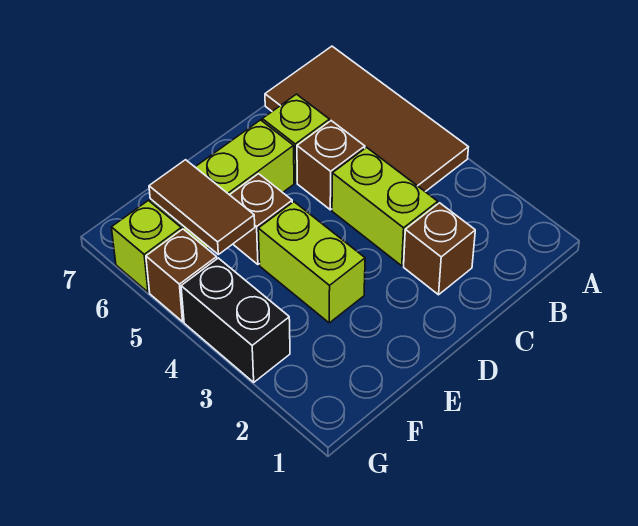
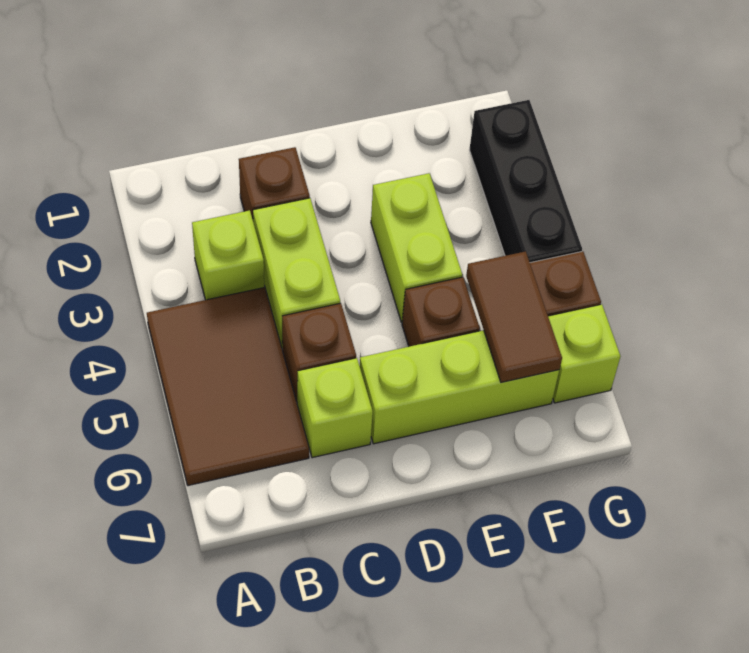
brown 2x4 tile [265,46,468,192] -> brown 2x3 tile [147,287,309,486]
none -> lime 1x1 brick [192,210,264,300]
black 1x2 brick [181,258,290,382] -> black 1x3 brick [469,100,582,263]

